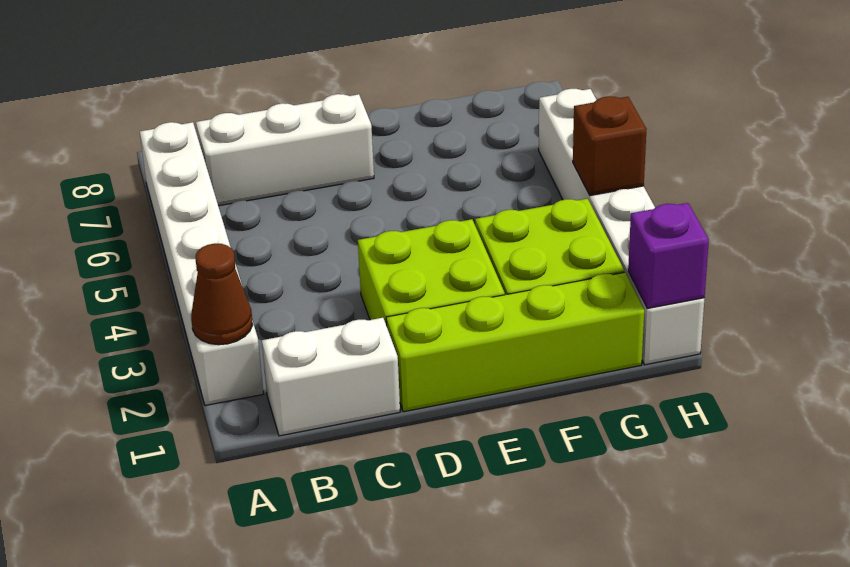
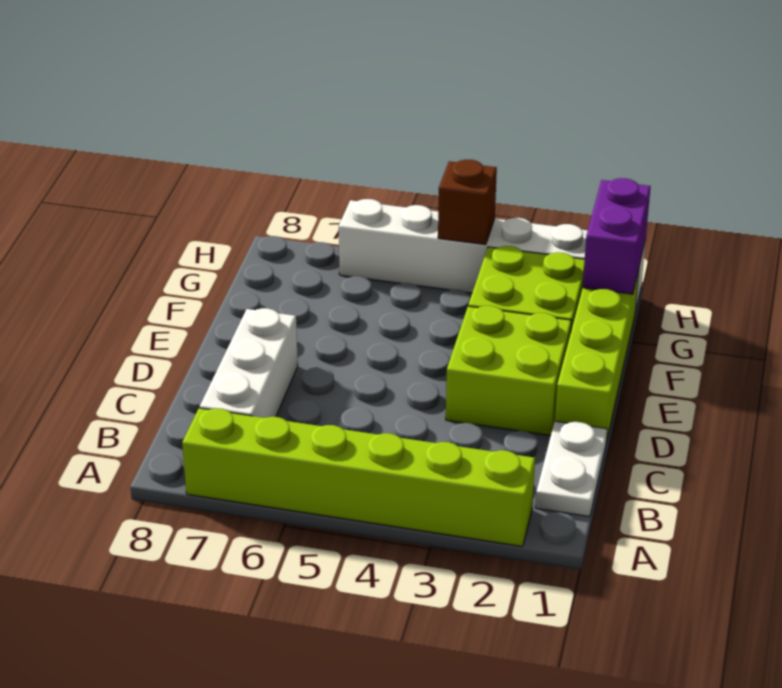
white 1x6 brick [140,122,263,405] -> lime 1x6 brick [182,408,535,547]
brown 1x1 cone [191,244,253,345] -> none
white 1x2 brick [262,318,400,436] -> white 1x2 plate [535,421,607,517]
purple 1x1 brick [628,203,709,308] -> purple 1x2 brick [583,178,651,294]

